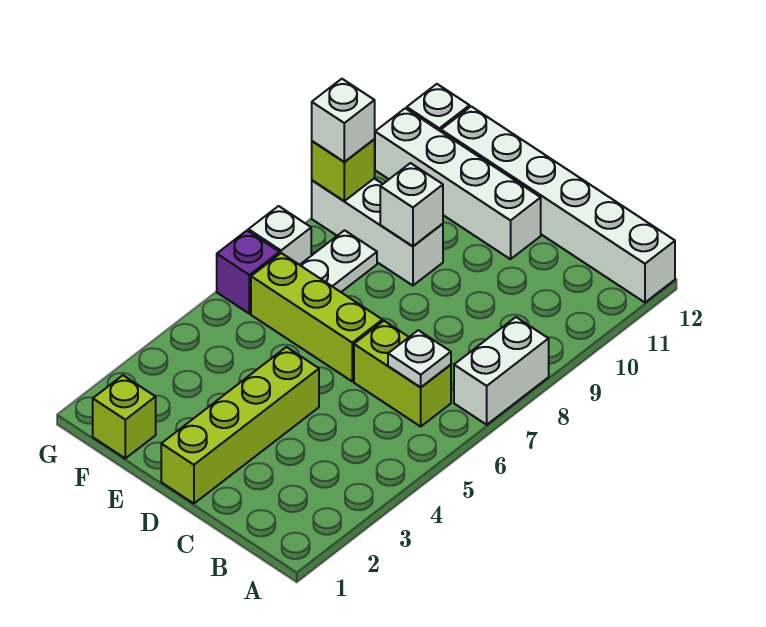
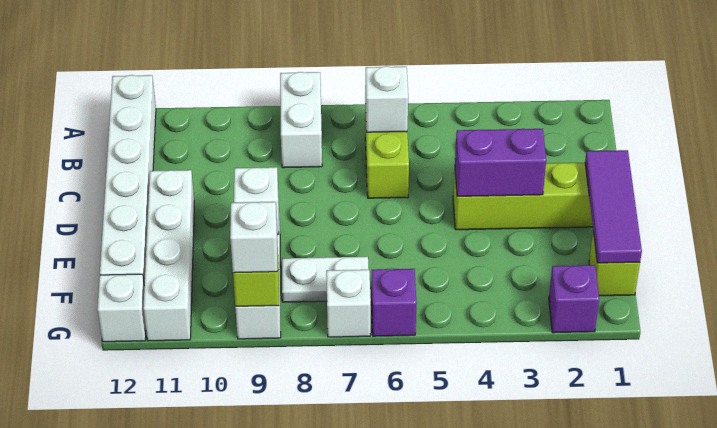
white 1x2 brick [454,317,549,425] -> white 1x2 brick turned to [280,72,322,168]
white 1x1 plate [388,330,451,387] -> white 1x1 brick [365,66,408,132]
none -> purple 1x3 tile [585,150,642,263]
none -> purple 1x2 brick [455,129,546,196]
lime 1x3 brick [251,253,382,381] -> none
none -> purple 1x1 brick [549,265,599,333]

